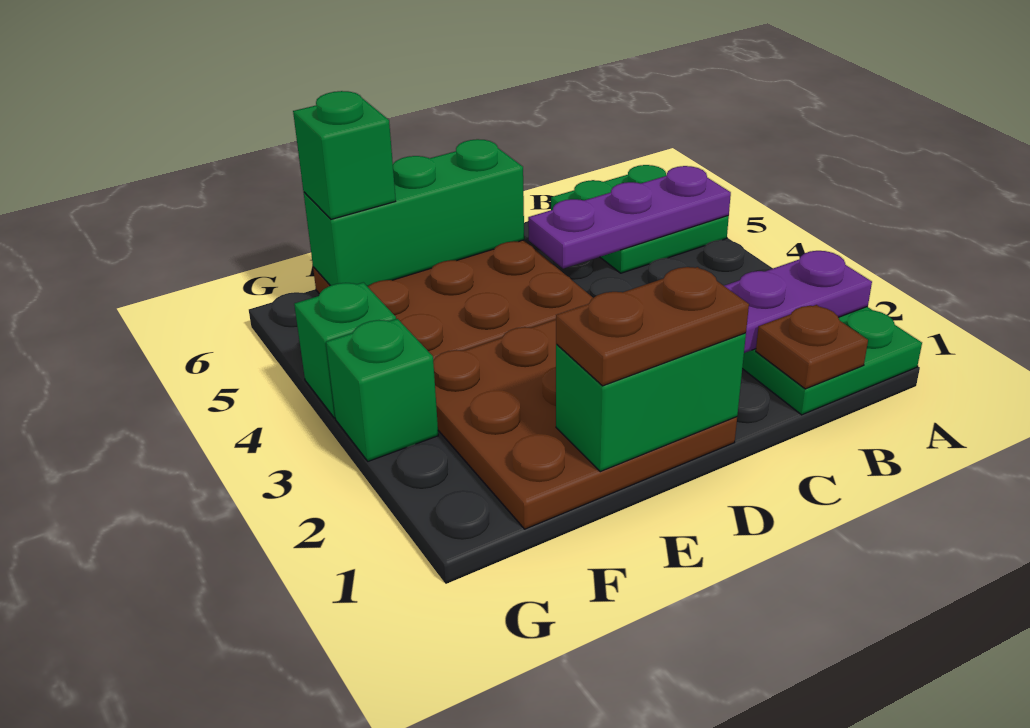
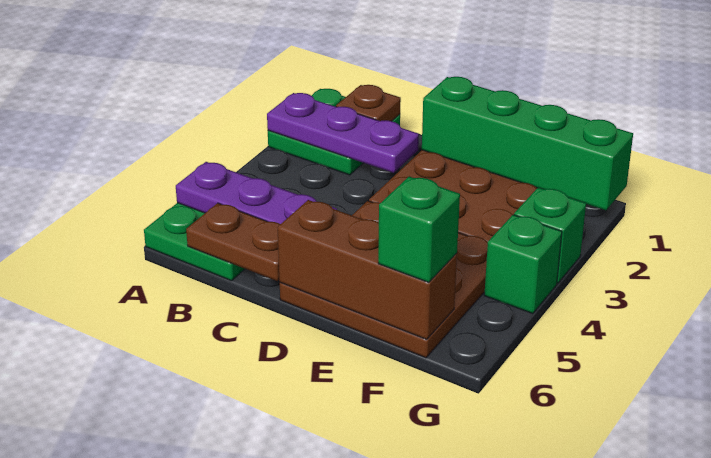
green 1x2 brick [556,333,746,472] -> green 1x4 brick [422,77,633,210]
brown 1x2 plate [556,267,749,386] -> brown 1x2 plate moved to [186,203,280,281]
green 1x3 brick [304,139,524,287] -> brown 1x3 brick [277,200,457,339]

